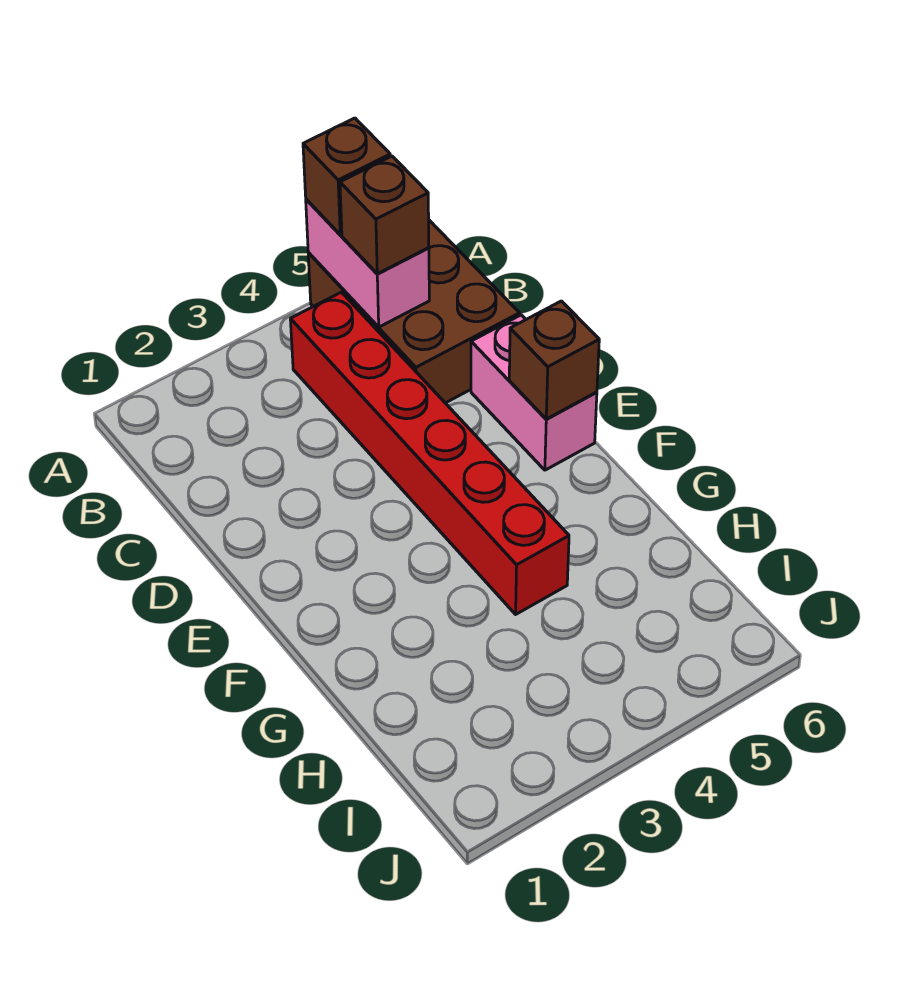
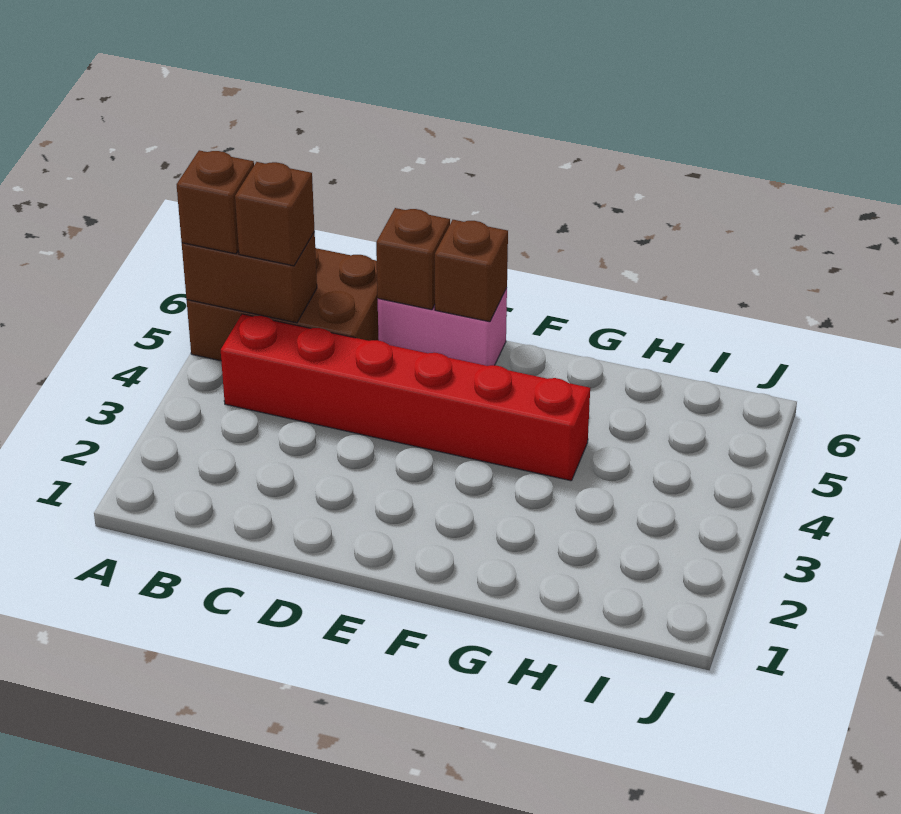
pink 1x2 brick [306,199,429,327] -> brown 1x2 brick [182,232,317,323]
none -> brown 1x1 brick [376,208,450,310]

